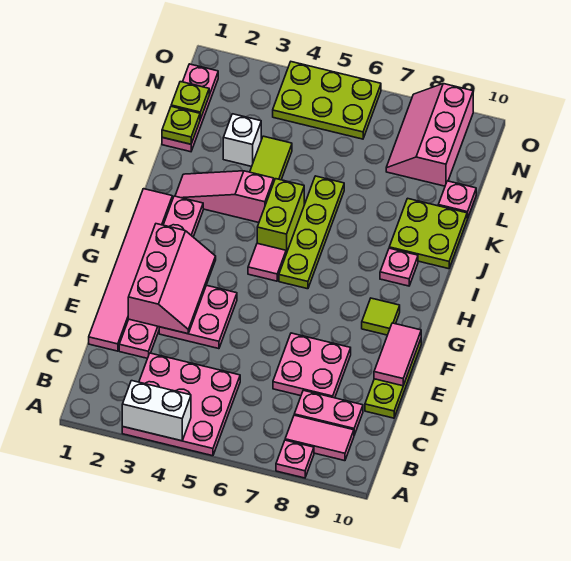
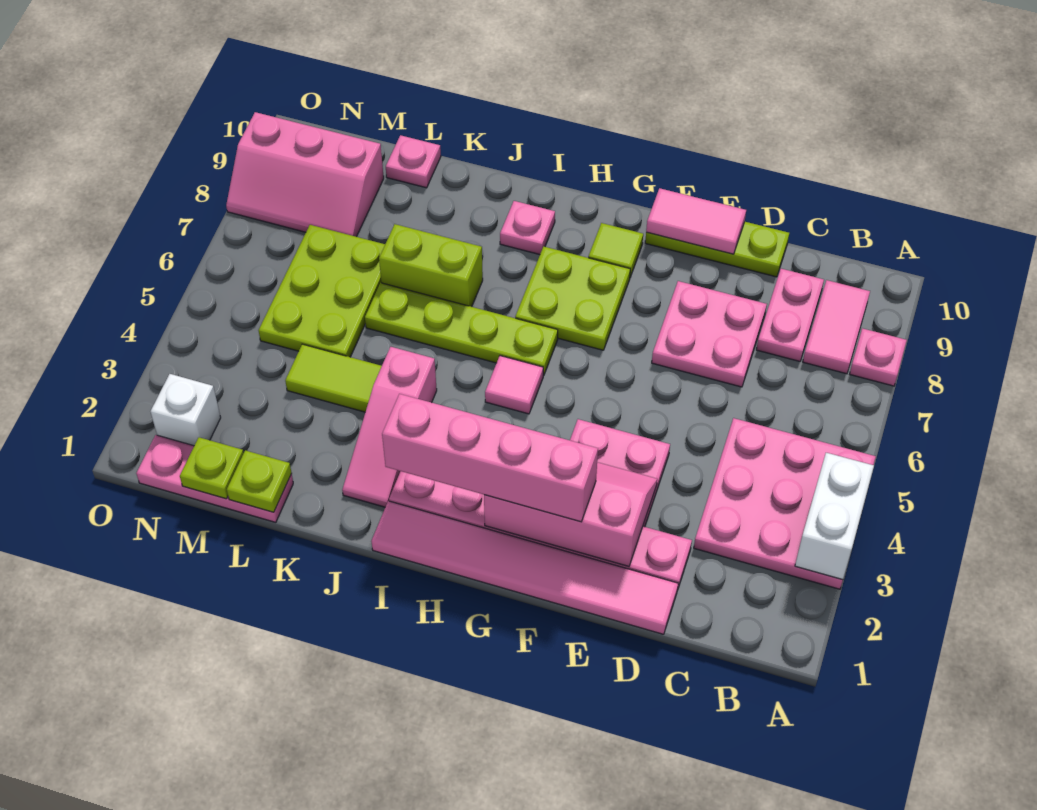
none -> pink 1x4 brick [382,394,598,522]
lime 1x2 brick [257,179,304,254] -> lime 1x2 brick moved to [379,224,483,307]
lime 2x2 plate [389,198,467,269] -> lime 2x2 plate moved to [515,247,630,350]
white 1x1 brick [223,114,261,166] -> white 1x1 brick moved to [151,374,221,446]
lime 2x3 plate [273,62,381,139] -> lime 2x3 plate moved to [259,225,385,357]

